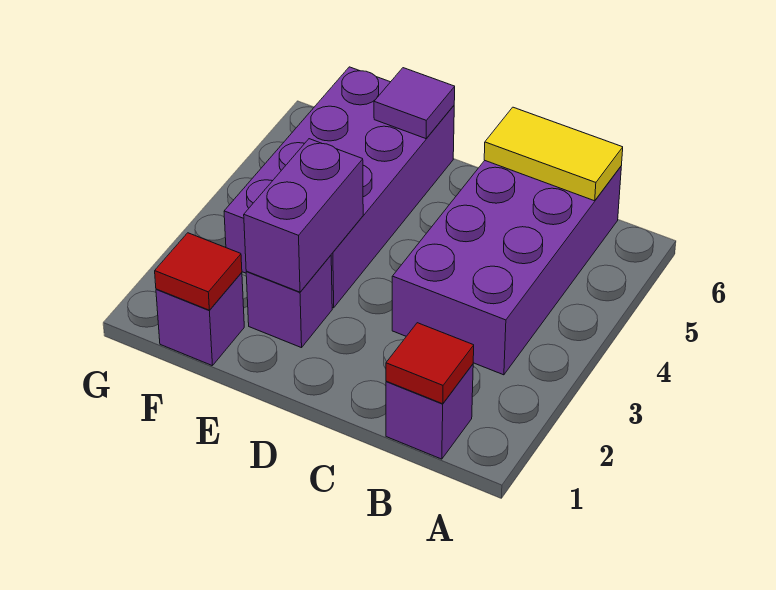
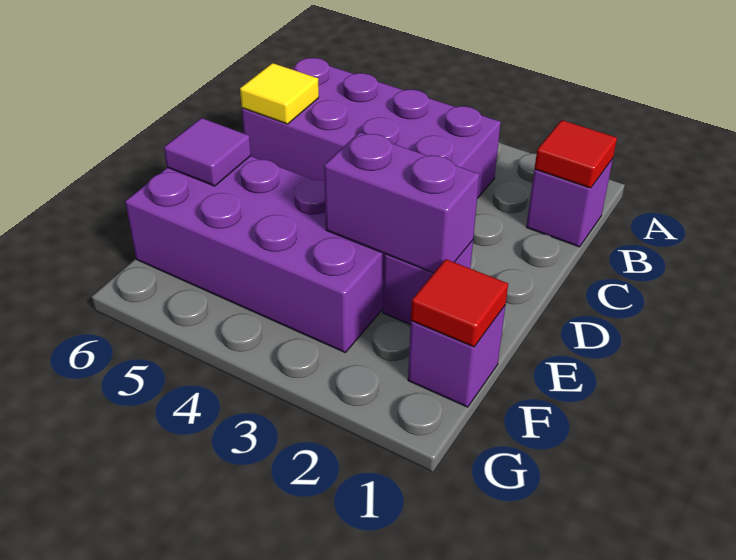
yellow 1x2 tile [484,107,623,201] -> yellow 1x1 tile [240,63,319,124]

